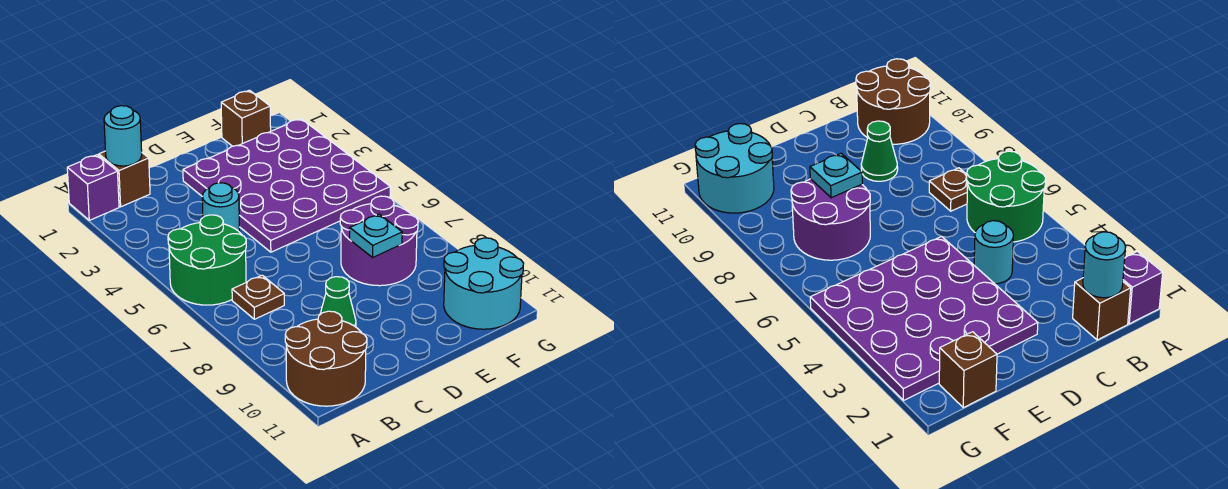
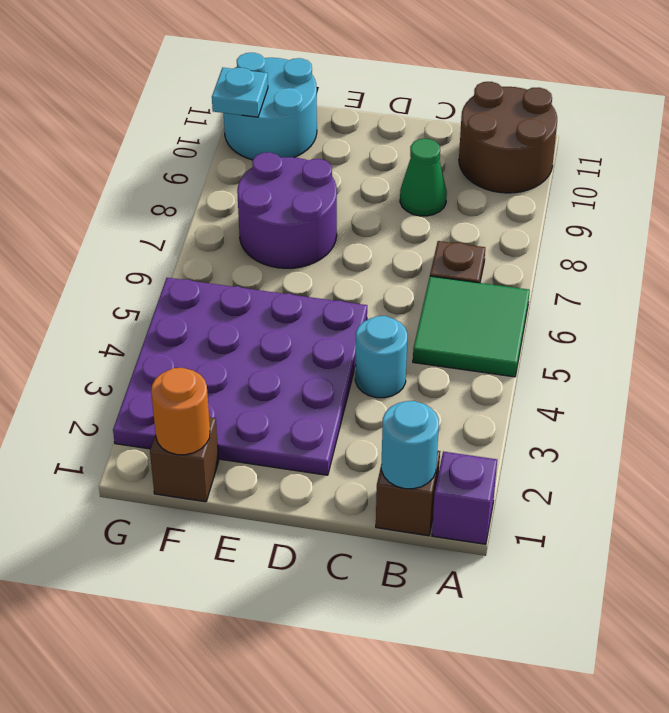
green 2x2 round brick [168,215,246,305] -> green 2x2 tile [413,276,530,377]
cyan 1x1 plate [350,214,402,257] -> cyan 1x1 plate moved to [212,68,268,117]
none -> orange 1x1 round brick [151,368,210,455]

